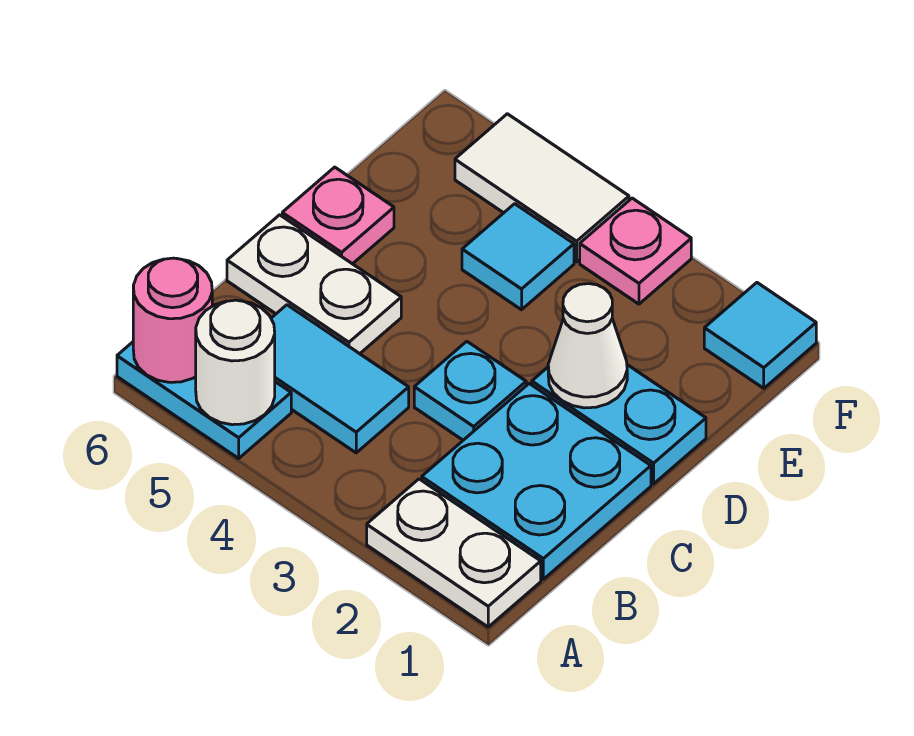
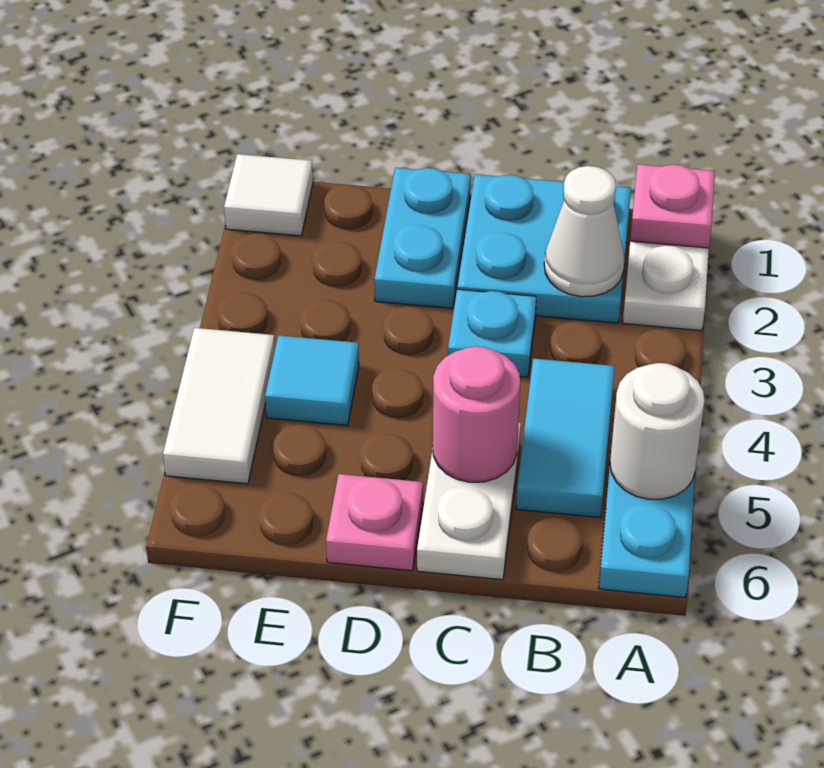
pink 1x1 round brick [133,258,212,382] -> pink 1x1 round brick moved to [433,346,520,482]
white 1x1 cone [548,284,627,408] -> white 1x1 cone moved to [544,166,624,297]
cyan 1x1 tile [704,283,816,388] -> white 1x1 tile [224,154,313,236]
pink 1x1 plate [580,198,691,304] -> pink 1x1 plate moved to [630,164,715,248]

